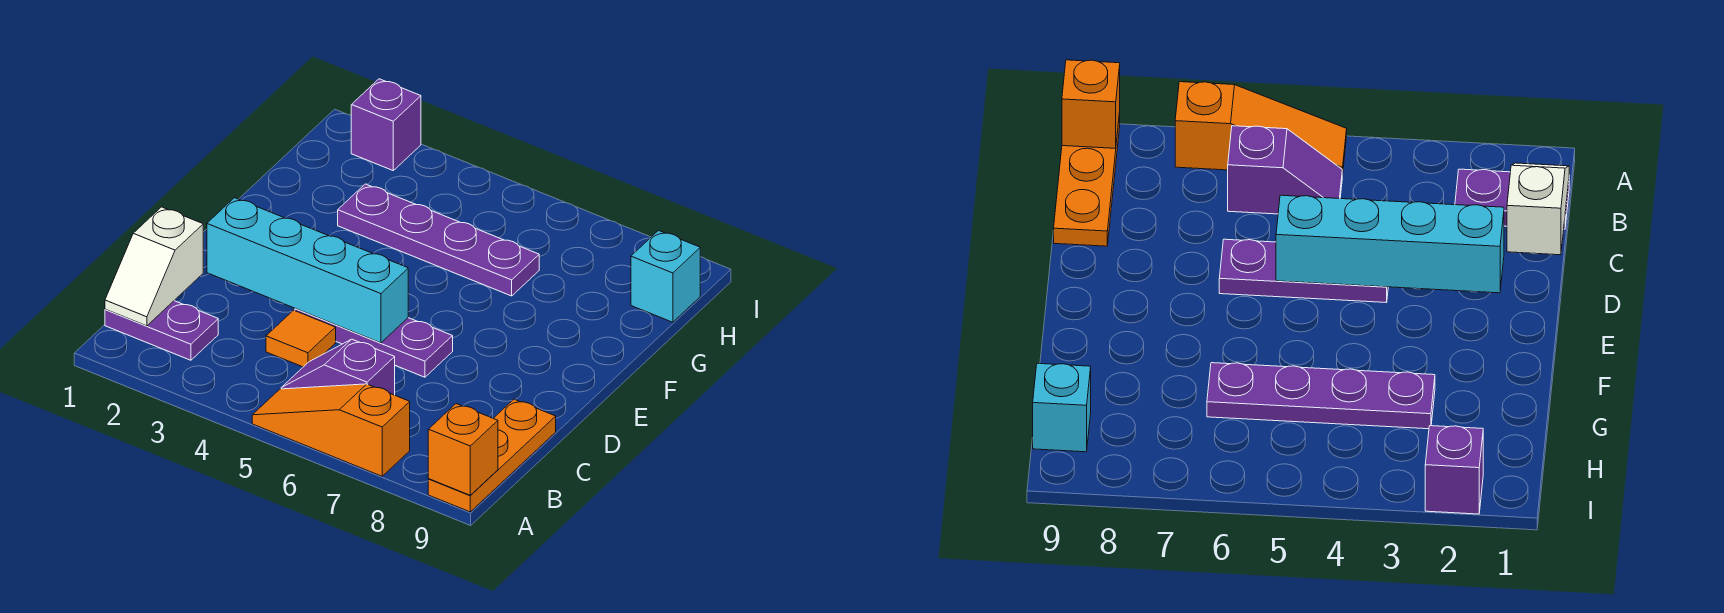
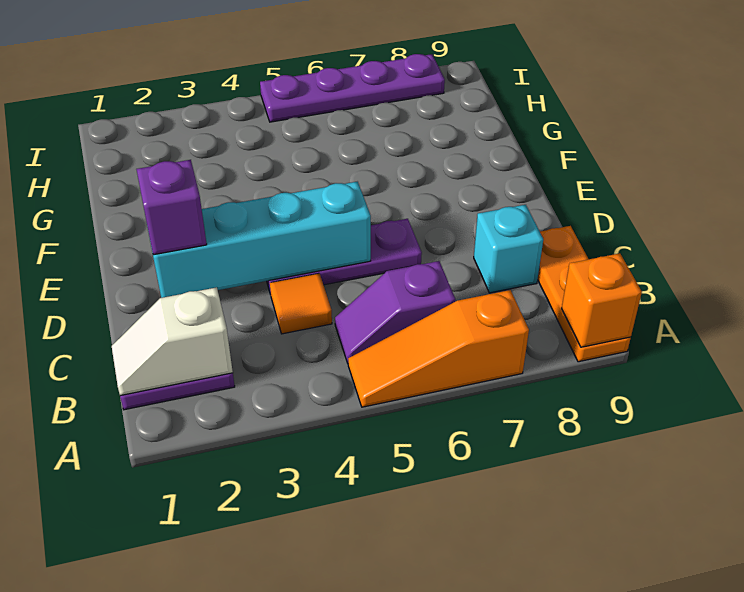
white 1x2 slope [105,207,203,326] -> white 1x2 slope turned to [112,287,233,396]
purple 1x4 plate [338,184,539,296] -> purple 1x4 plate moved to [260,54,445,122]
cyan 1x1 brick [631,231,700,322] -> cyan 1x1 brick moved to [474,205,543,293]
purple 1x1 brick [351,79,421,170] -> purple 1x1 brick moved to [136,160,207,255]

